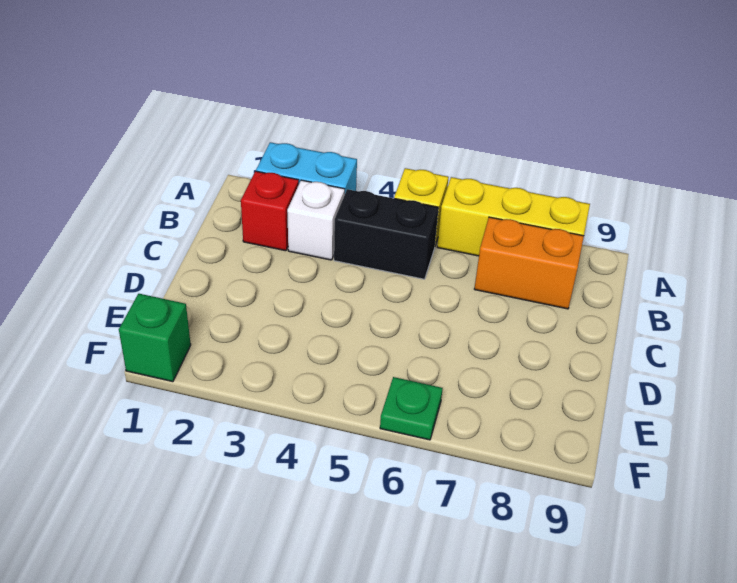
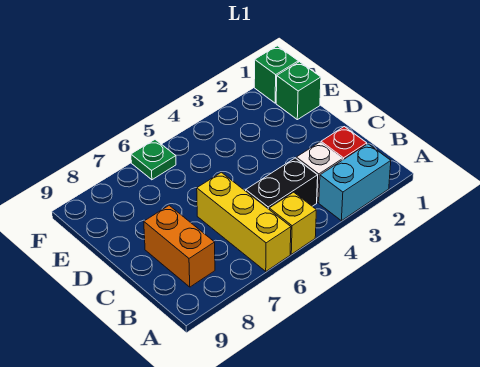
yellow 1x3 brick [437,177,590,256] -> yellow 1x3 brick turned to [197,172,291,271]
orange 1x2 brick [474,217,584,309] -> orange 1x2 brick turned to [144,205,215,287]
none -> green 1x1 brick [276,62,321,120]

